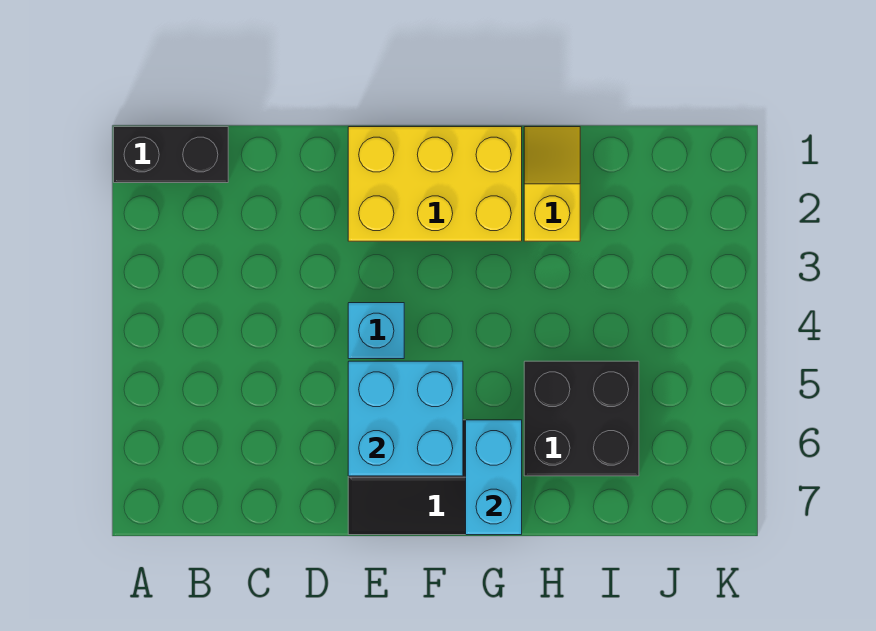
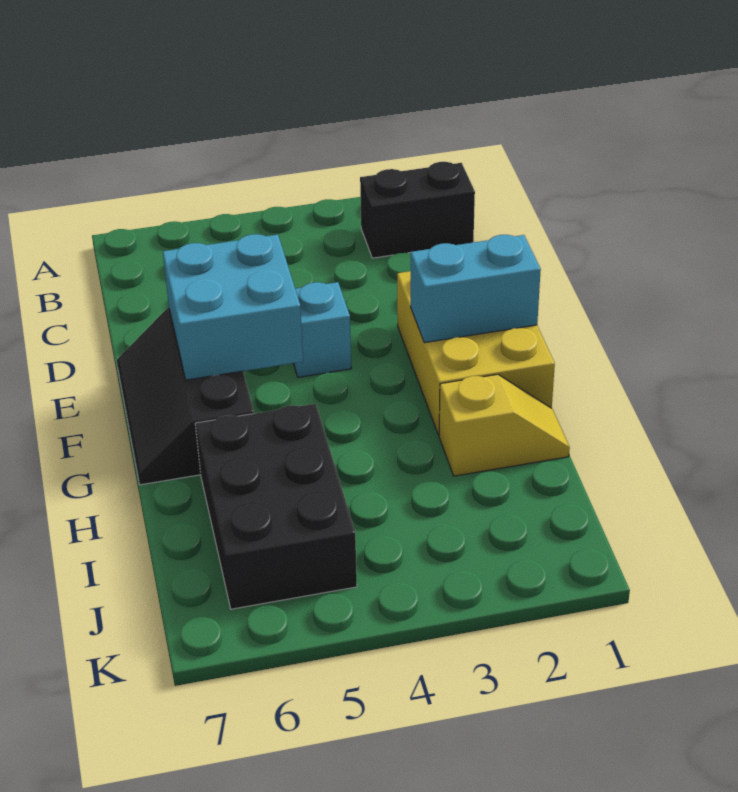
black 1x2 brick [114,127,228,183] -> black 1x2 brick turned to [360,162,475,258]
cyan 1x2 brick [466,420,522,535] -> cyan 1x2 brick moved to [411,235,541,343]
black 2x2 brick [524,361,639,476] -> black 2x3 brick [195,404,357,609]

